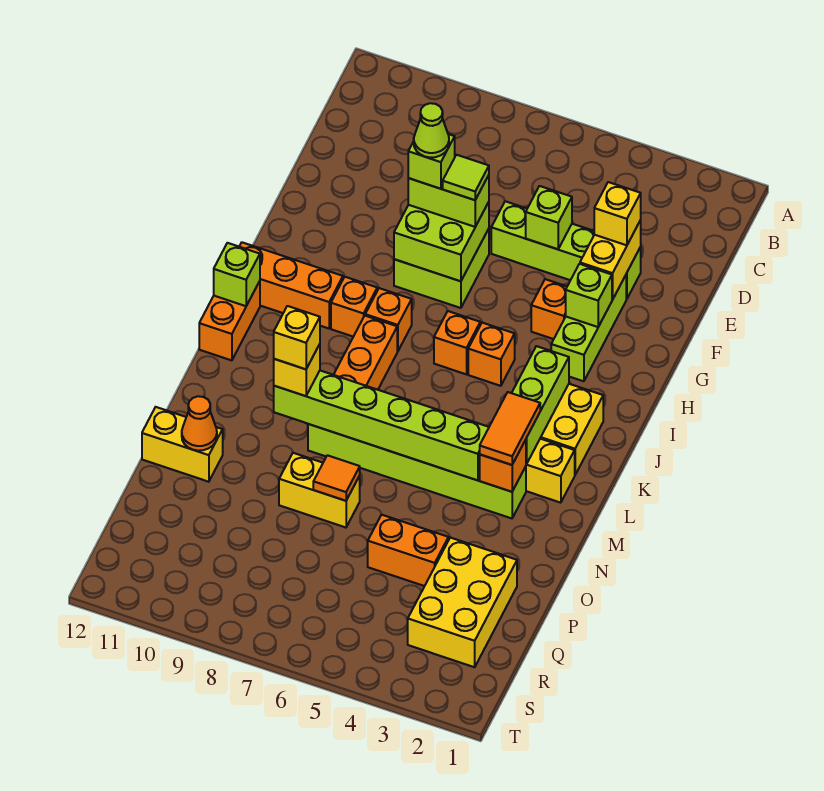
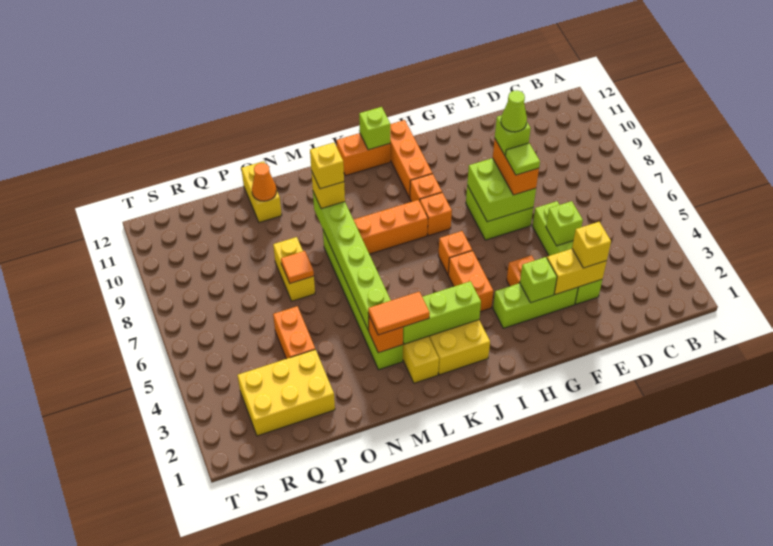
lime 1x2 brick [408,175,489,227] -> orange 1x2 brick [493,139,539,195]
orange 1x1 brick [468,323,515,386] -> orange 1x2 brick [448,251,493,312]

